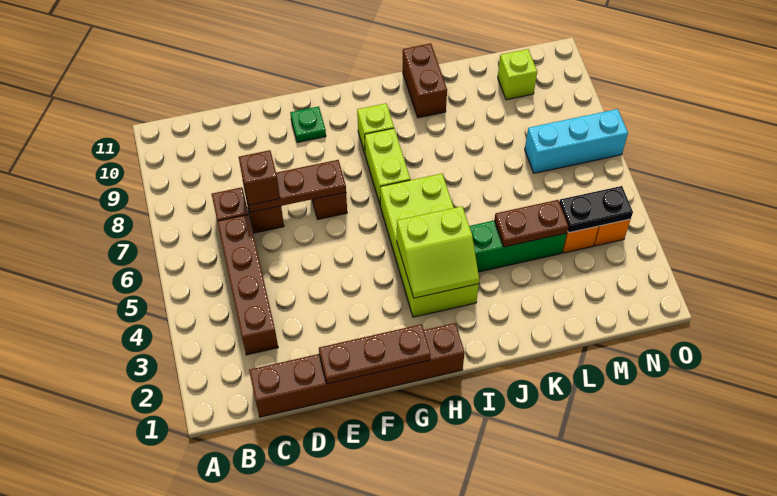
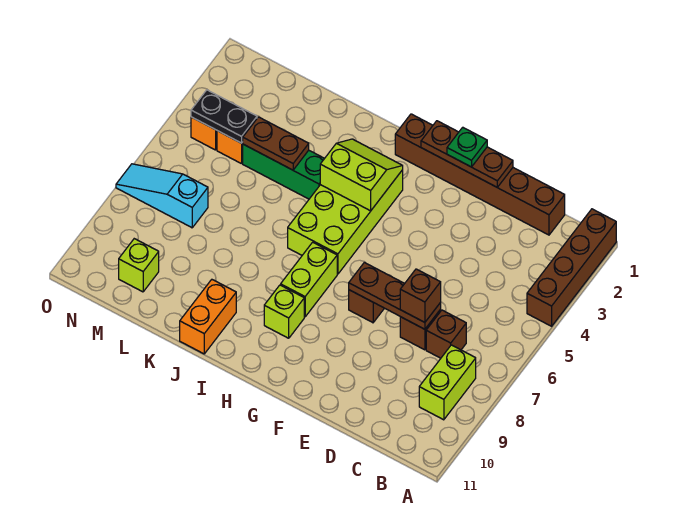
none -> lime 1x2 brick [419,345,476,420]
brown 1x4 brick [217,214,278,355] -> brown 1x4 brick moved to [527,209,616,326]
green 1x1 plate [290,106,326,143] -> green 1x1 plate moved to [447,127,487,167]
brown 1x2 brick [403,43,447,118] -> orange 1x2 brick [180,280,236,354]
cyan 1x3 brick [525,109,628,173] -> cyan 1x3 slope [116,164,208,228]

